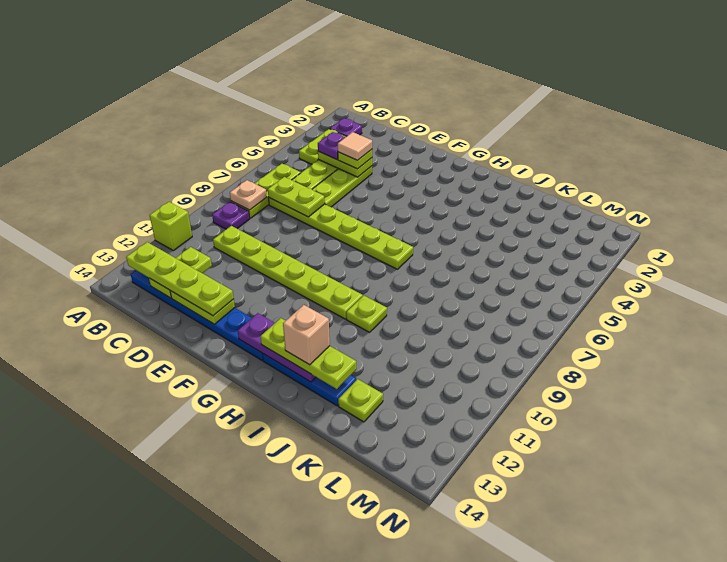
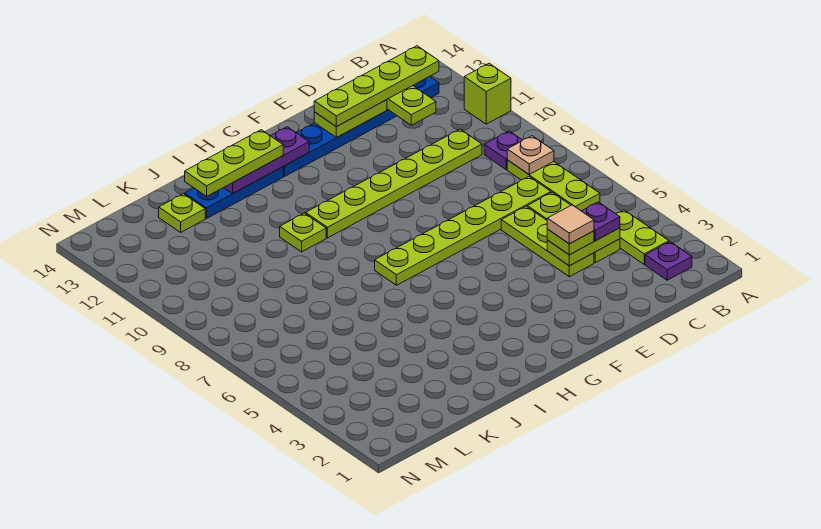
lime 1x2 plate [268,177,325,217] -> none
tan 1x1 brick [283,305,330,365] -> none

